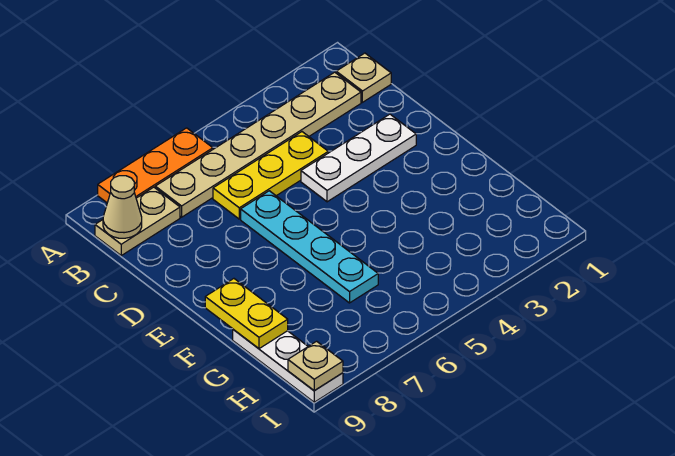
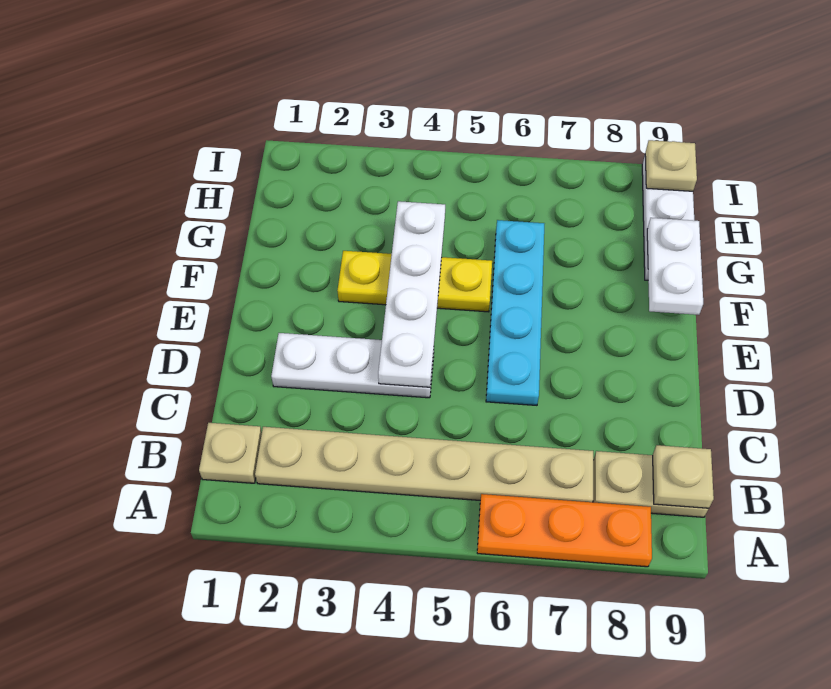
tan 1x1 cone [103,176,142,238] -> tan 1x1 plate [653,445,714,509]
yellow 1x3 plate [213,132,328,219] -> yellow 1x3 plate moved to [337,251,492,312]
none -> white 1x4 plate [378,201,445,387]
yellow 1x2 plate [205,279,288,349] -> white 1x2 plate [647,218,703,315]

